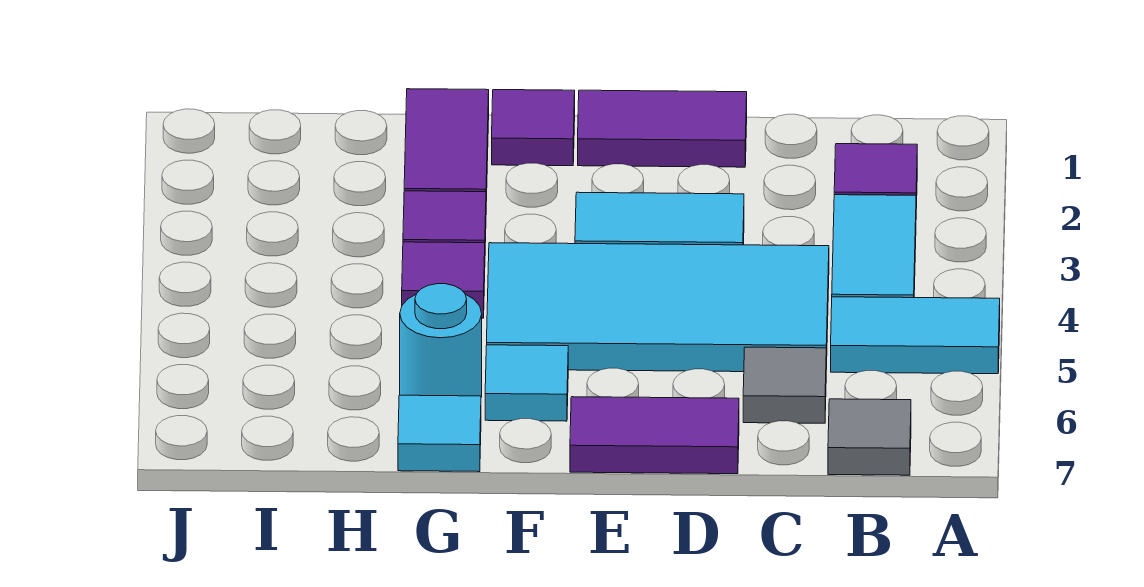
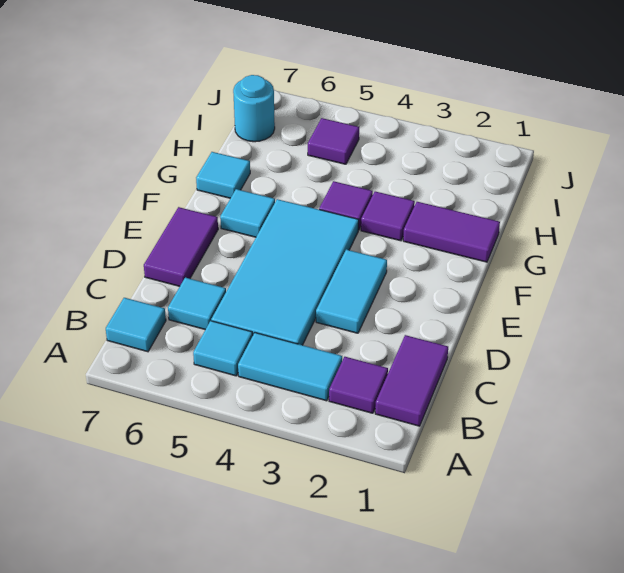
cyan 1x2 tile [831,297,1000,374] -> cyan 1x1 tile [193,321,253,376]
grey 1x1 tile [828,399,911,475] -> cyan 1x1 tile [106,298,166,352]
grey 1x1 tile [743,347,826,423] -> cyan 1x1 tile [168,278,226,330]
purple 1x2 tile [578,90,747,167] -> purple 1x2 tile moved to [375,335,448,426]
purple 1x1 tile [492,90,575,166] -> purple 1x1 tile moved to [308,118,359,164]
cyan 1x1 round brick [400,284,482,397] -> cyan 1x1 round brick moved to [233,75,275,142]

